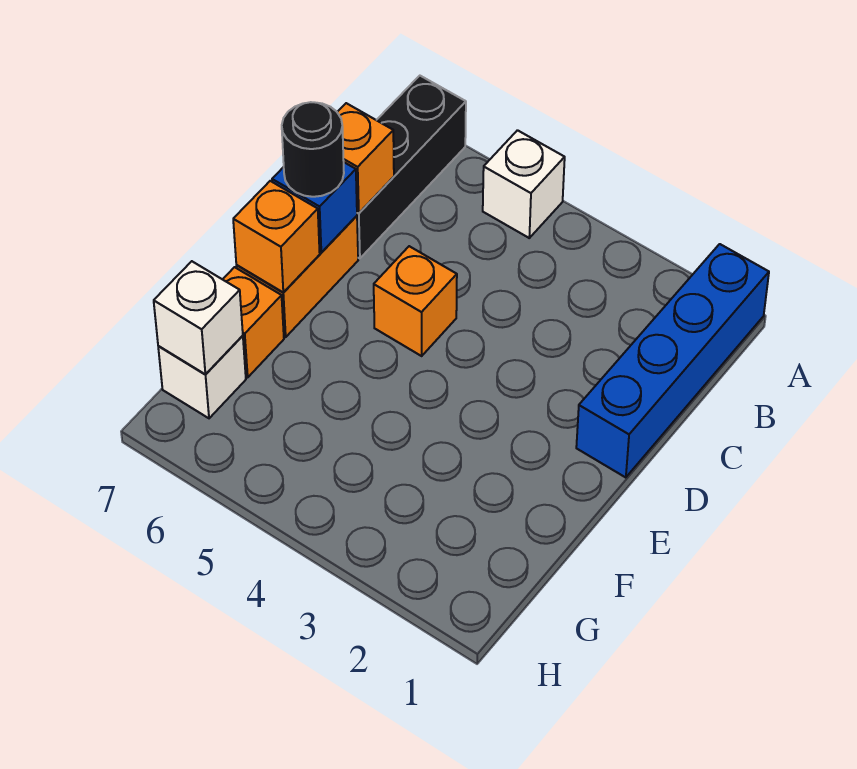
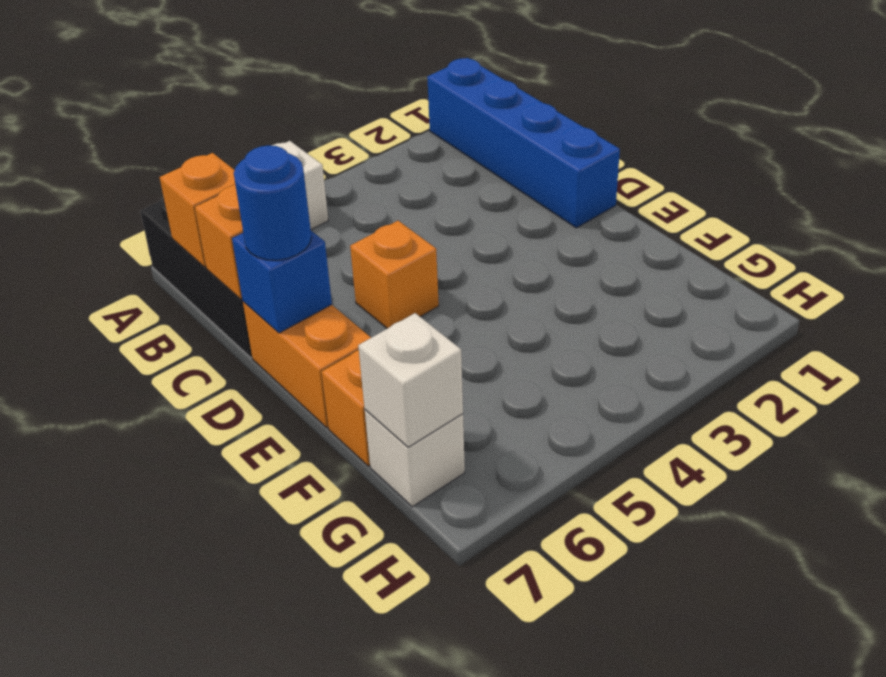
black 1x1 round brick [282,102,344,197] -> blue 1x1 round brick [234,146,311,260]
orange 1x1 brick [233,181,320,293] -> orange 1x1 brick moved to [160,153,235,267]

